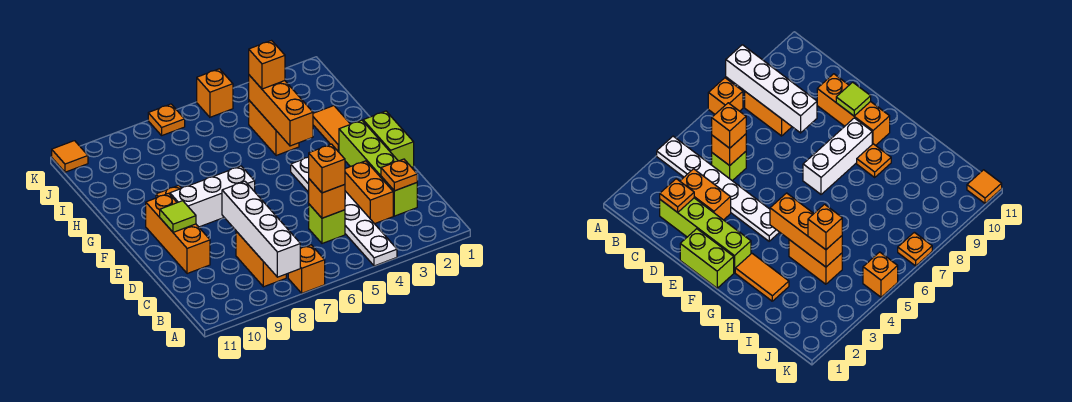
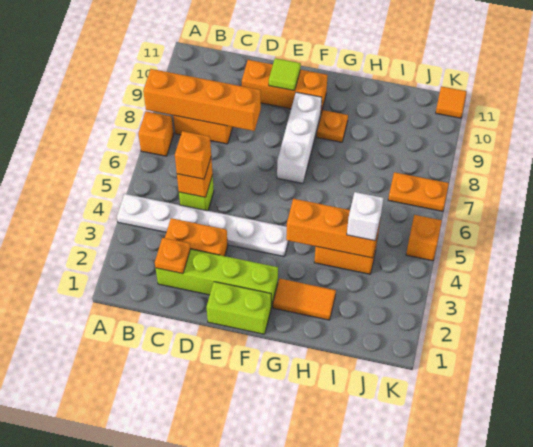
white 1x4 brick [222,181,300,277] -> orange 1x4 brick [143,69,261,131]
orange 1x1 brick [249,41,285,89] -> white 1x1 brick [347,192,383,241]
orange 1x1 plate [148,104,185,135] -> orange 1x2 plate [388,172,449,211]

